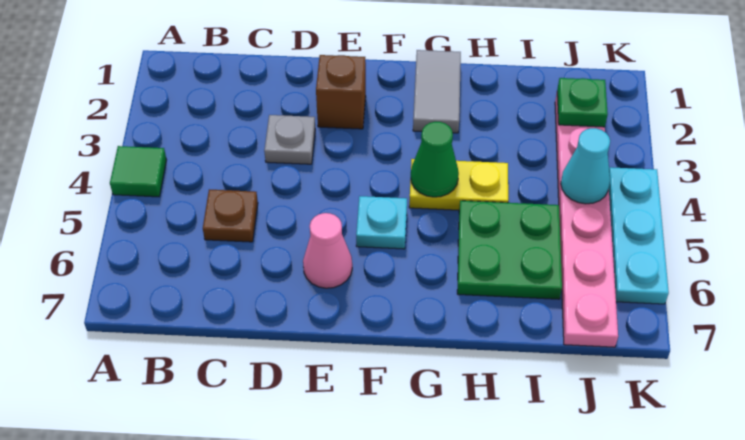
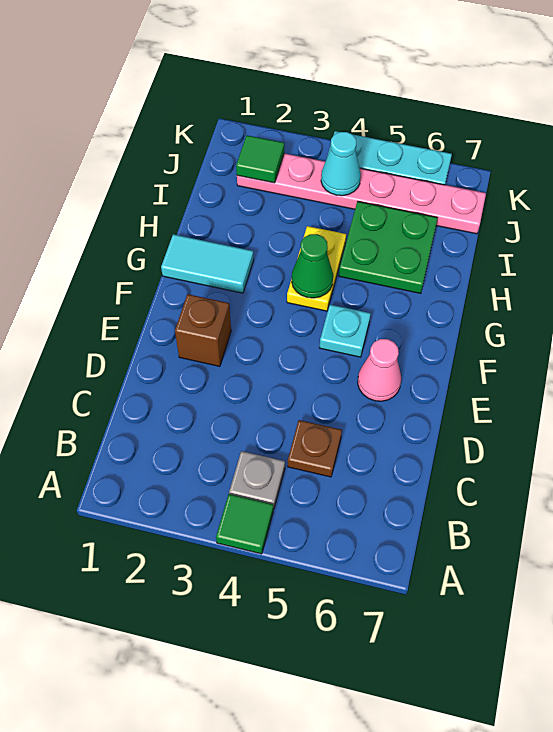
grey 1x1 plate [264,115,315,164] -> grey 1x1 plate moved to [229,451,285,509]
grey 1x2 tile [413,50,461,133] -> cyan 1x2 tile [161,234,254,293]
green 1x1 plate [557,78,608,127] -> green 1x1 tile [236,135,284,183]

